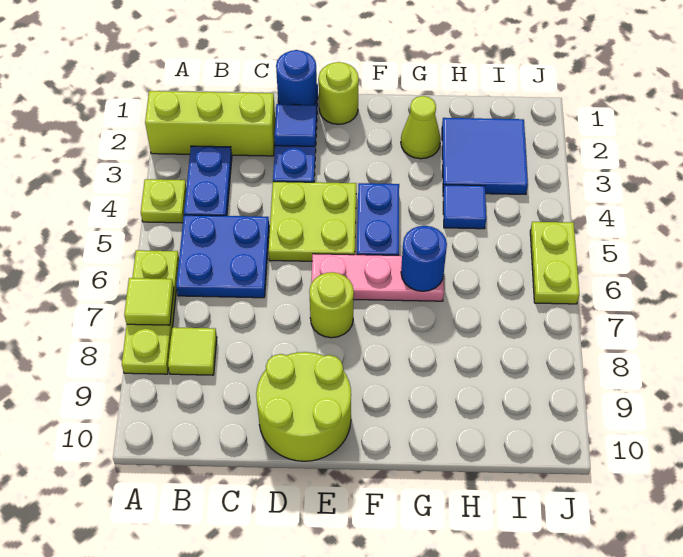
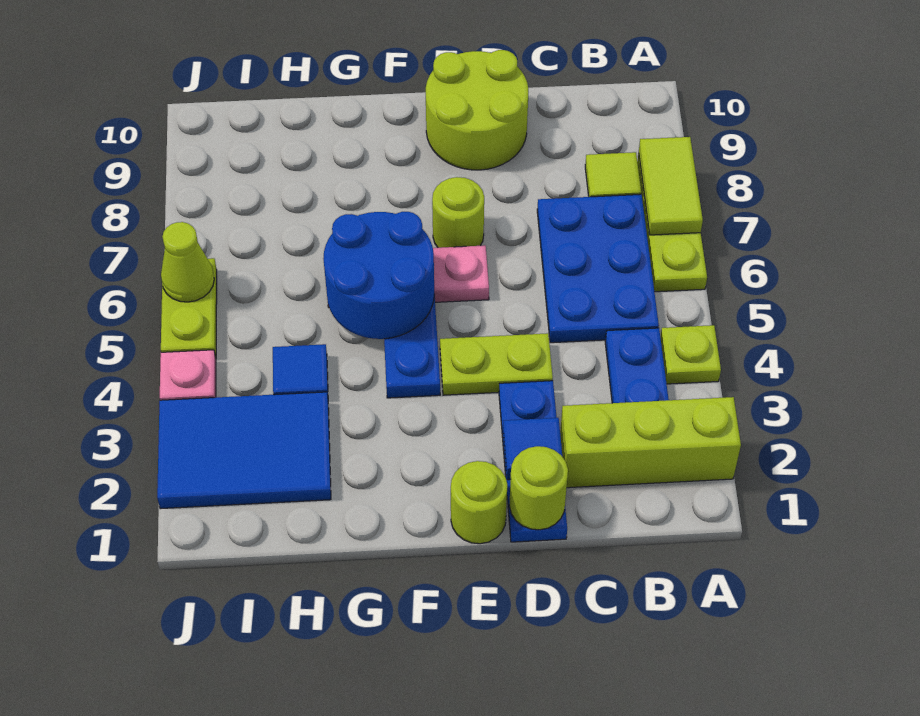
lime 1x1 tile [124,278,174,325] -> lime 1x2 tile [639,137,703,235]
blue 2x2 plate [176,215,269,298] -> blue 2x3 plate [537,194,659,343]
blue 1x1 round brick [276,50,317,105] -> lime 1x1 round brick [509,446,568,530]
lime 2x2 plate [268,182,356,261] -> lime 1x2 plate [440,333,553,395]
lime 1x1 cone [401,96,441,159] -> lime 1x1 cone moved to [161,222,214,302]
blue 1x1 round brick [401,226,447,291] -> blue 2x2 round brick [323,212,434,339]
blue 2x2 tile [442,118,528,194] -> blue 2x3 tile [157,392,331,509]
none -> pink 1x1 plate [160,350,216,400]

